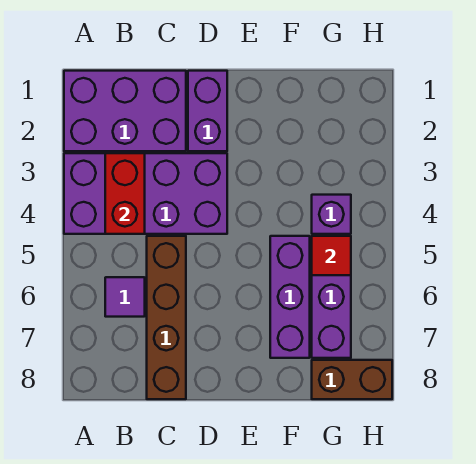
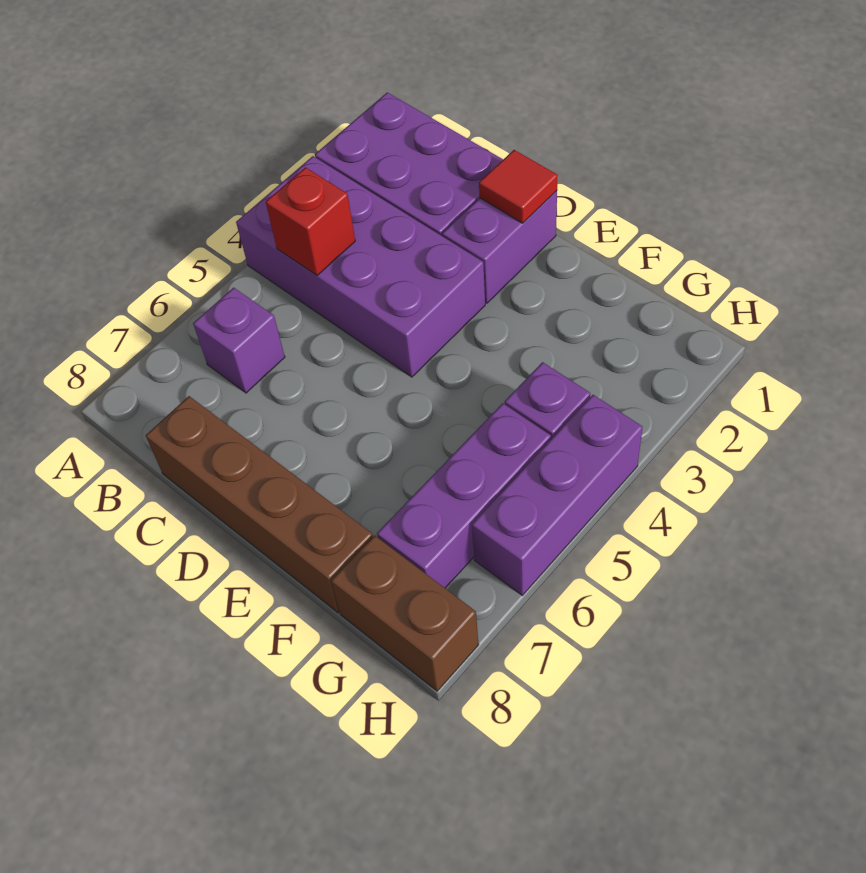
red 1x2 brick [105,153,145,234] -> red 1x1 brick [266,167,355,275]
purple 1x1 tile [105,277,145,317] -> purple 1x1 brick [193,288,285,393]
brown 1x4 brick [147,236,186,399] -> brown 1x4 brick turned to [146,396,373,613]
purple 1x3 brick [270,236,310,358] -> purple 1x3 brick moved to [472,395,643,595]
red 1x1 tile [312,236,351,275] -> red 1x1 tile moved to [479,150,558,223]

